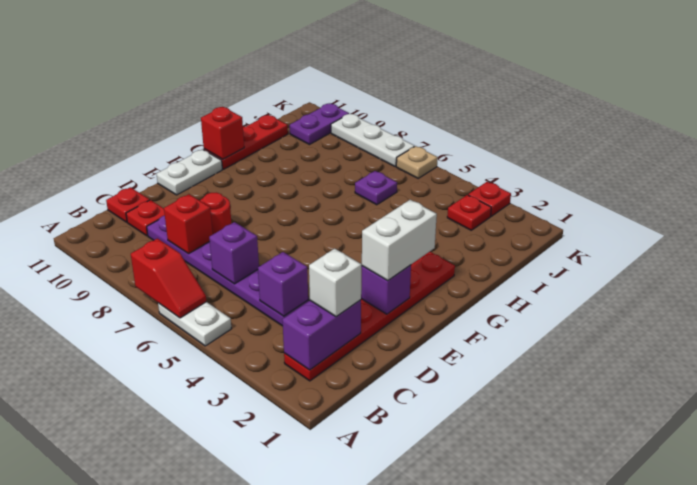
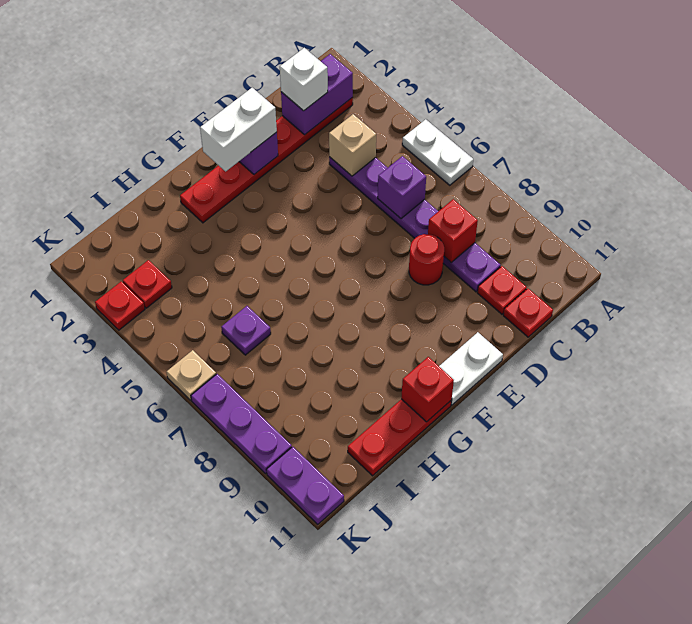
red 1x2 slope [131,238,206,318] -> none
purple 1x1 brick [258,252,308,316] -> tan 1x1 brick [329,114,376,176]
purple 1x2 plate [290,103,349,145] -> purple 1x2 plate turned to [267,447,344,524]
white 1x3 plate [331,114,415,166] -> purple 1x3 plate [191,374,292,474]

